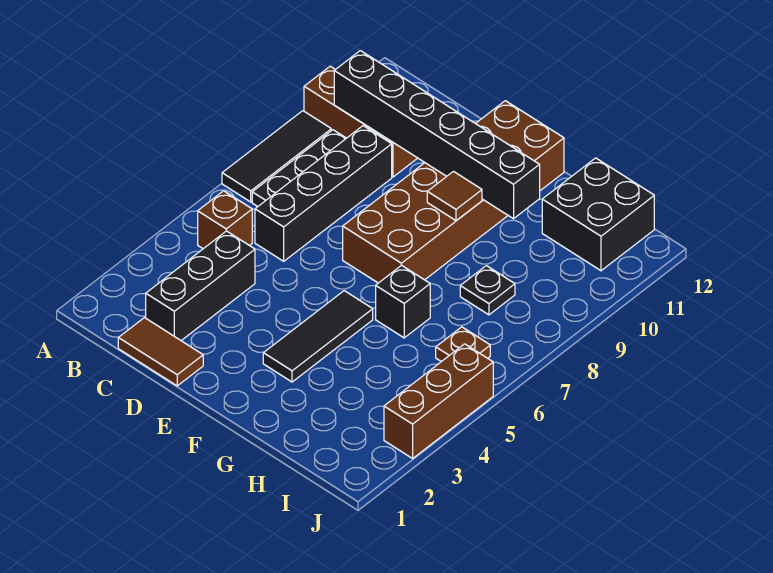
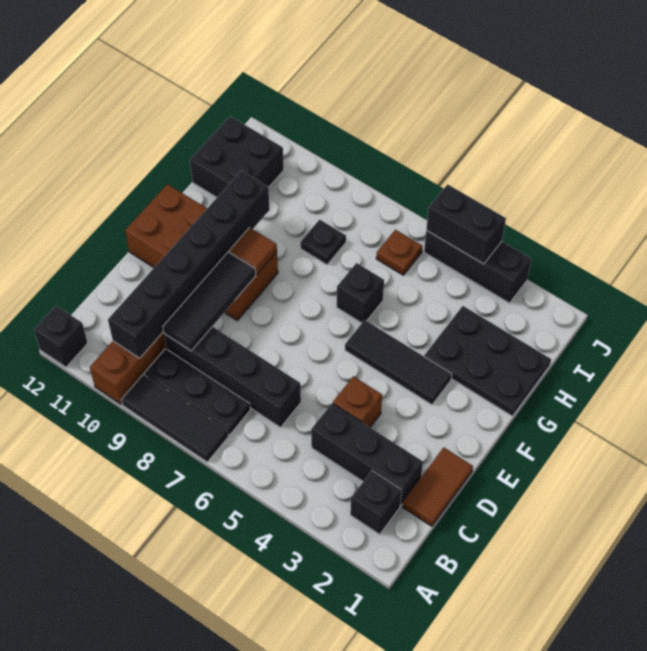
none -> black 1x1 brick [34,306,88,367]
none -> black 1x1 brick [350,471,402,534]
brown 1x1 brick [198,191,252,249] -> brown 1x1 brick moved to [333,376,382,427]
none -> black 1x3 tile [163,252,256,351]
brown 2x6 brick [343,101,564,283] -> brown 2x4 brick [125,184,278,320]
none -> black 2x3 plate [424,306,551,416]
brown 1x3 brick [384,344,493,458] -> black 1x3 brick [424,231,532,303]
none -> black 1x2 brick [426,184,506,264]

